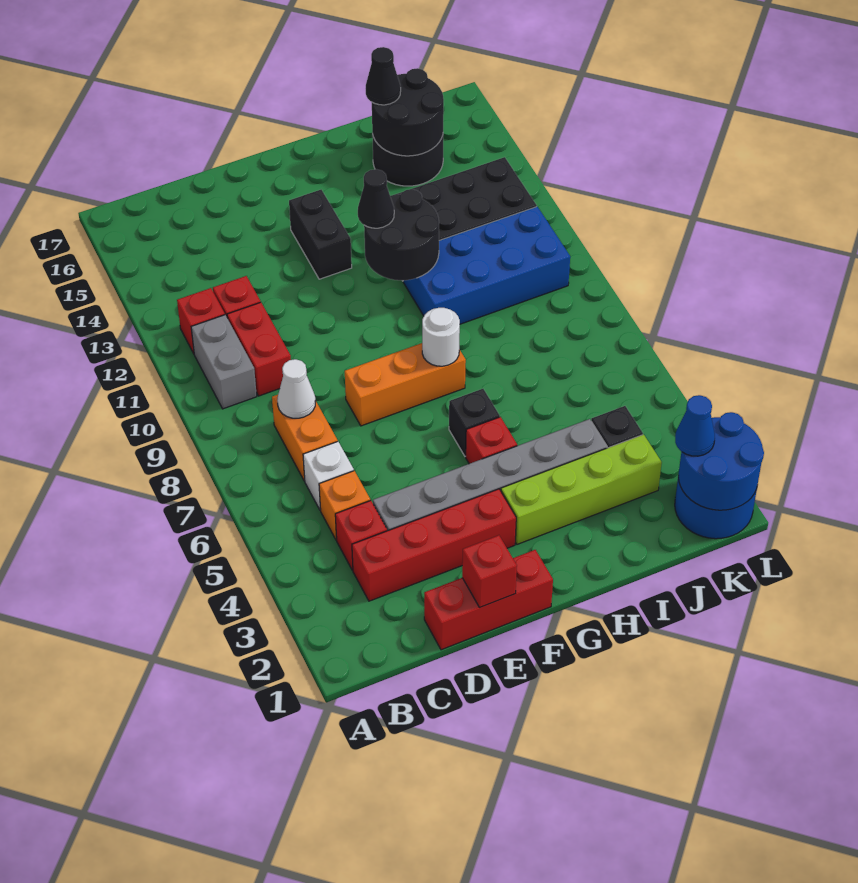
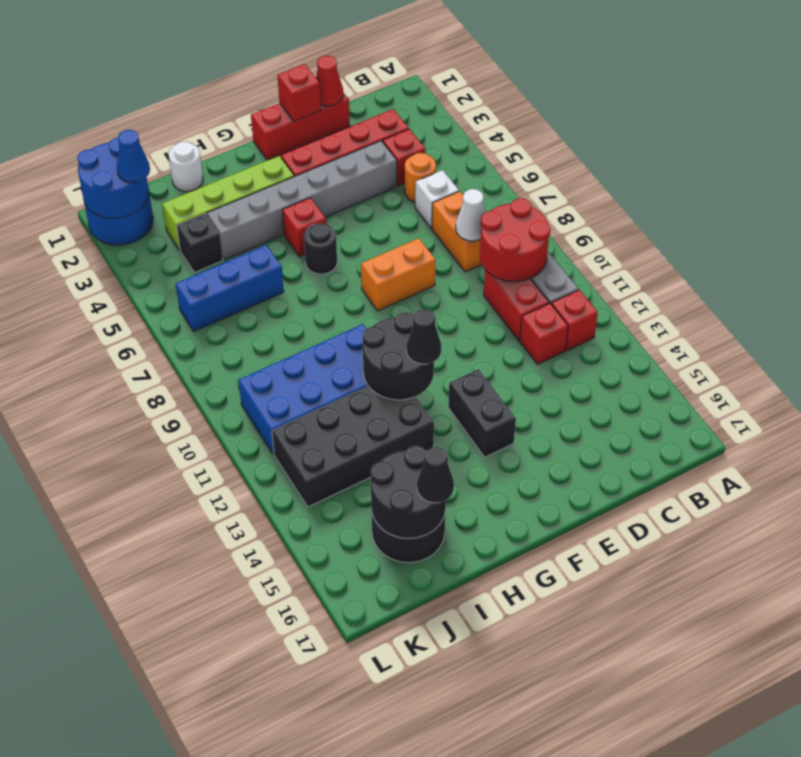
none -> red 2x2 round brick [480,198,550,282]
orange 1x1 brick [319,471,370,540] -> orange 1x1 round brick [405,153,436,202]
none -> red 1x1 cone [316,56,343,106]
orange 1x3 brick [345,343,466,426] -> orange 1x2 brick [361,238,435,311]
black 1x1 brick [449,389,500,456] -> black 1x1 round brick [304,223,337,274]
white 1x1 round brick [422,308,460,366] -> white 1x1 round brick moved to [169,142,203,192]
none -> blue 1x3 brick [176,245,284,331]

